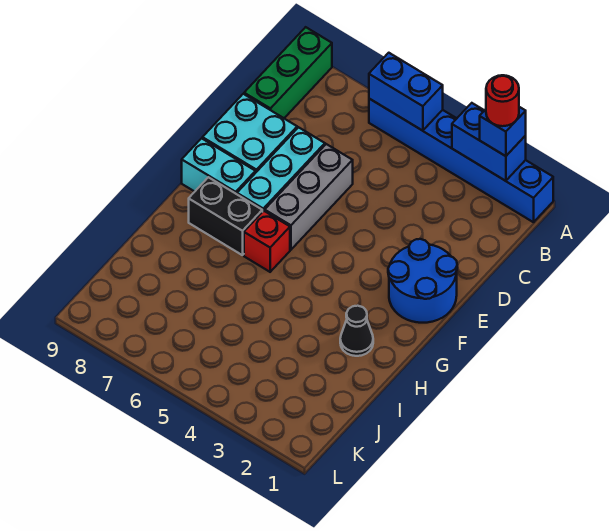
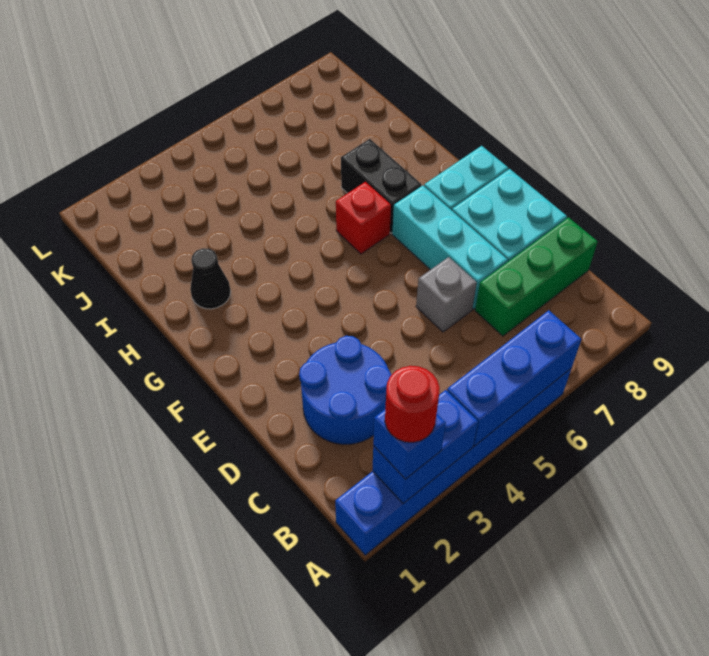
blue 1x2 brick [369,53,443,131] -> blue 1x3 brick [447,310,581,446]
green 1x3 brick [244,27,332,118] -> green 1x3 brick turned to [475,217,598,336]
grey 1x3 brick [265,144,353,250] -> grey 1x1 brick [416,257,477,332]
blue 2x2 round brick [388,239,457,323] -> blue 2x2 round brick moved to [299,336,391,444]
black 1x2 brick [189,177,262,255] -> black 1x2 brick turned to [341,139,422,233]

